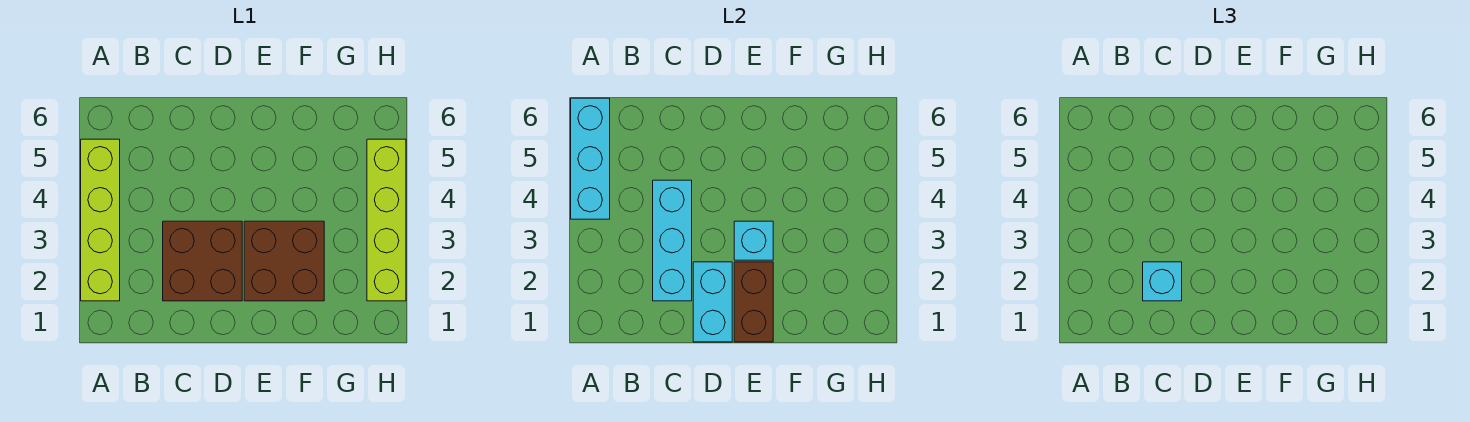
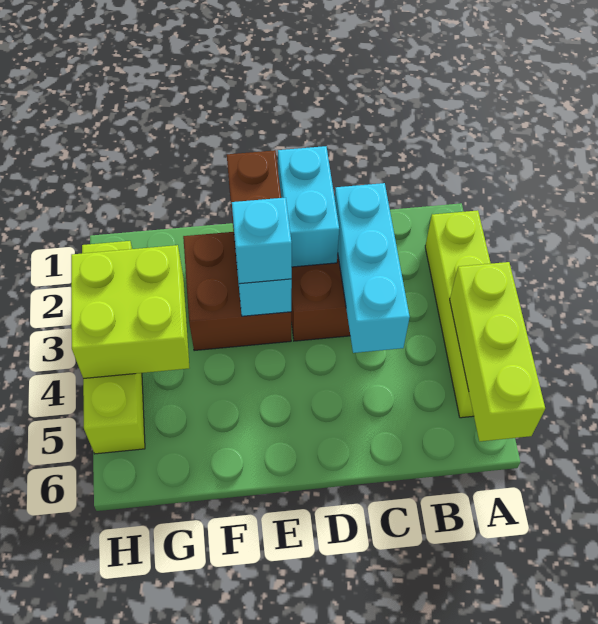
cyan 1x3 brick [571,98,610,219] -> lime 1x3 brick [450,262,545,441]
cyan 1x1 brick [1143,262,1182,301] -> cyan 1x1 brick moved to [232,198,292,284]
none -> lime 2x2 brick [71,245,189,379]

